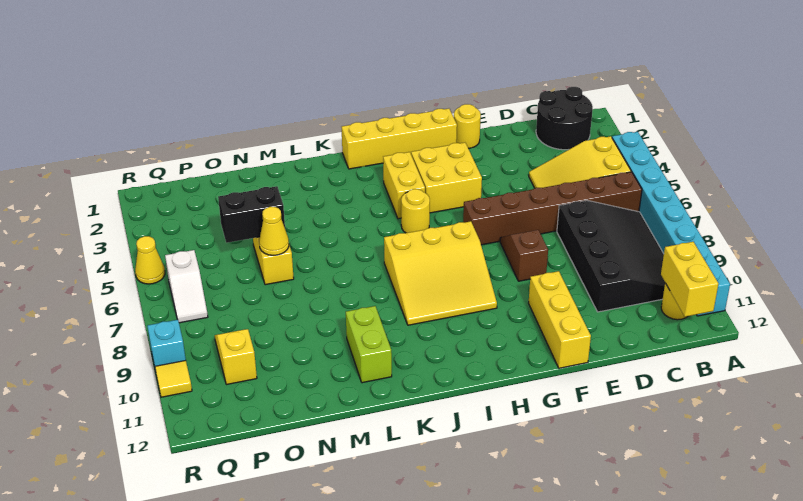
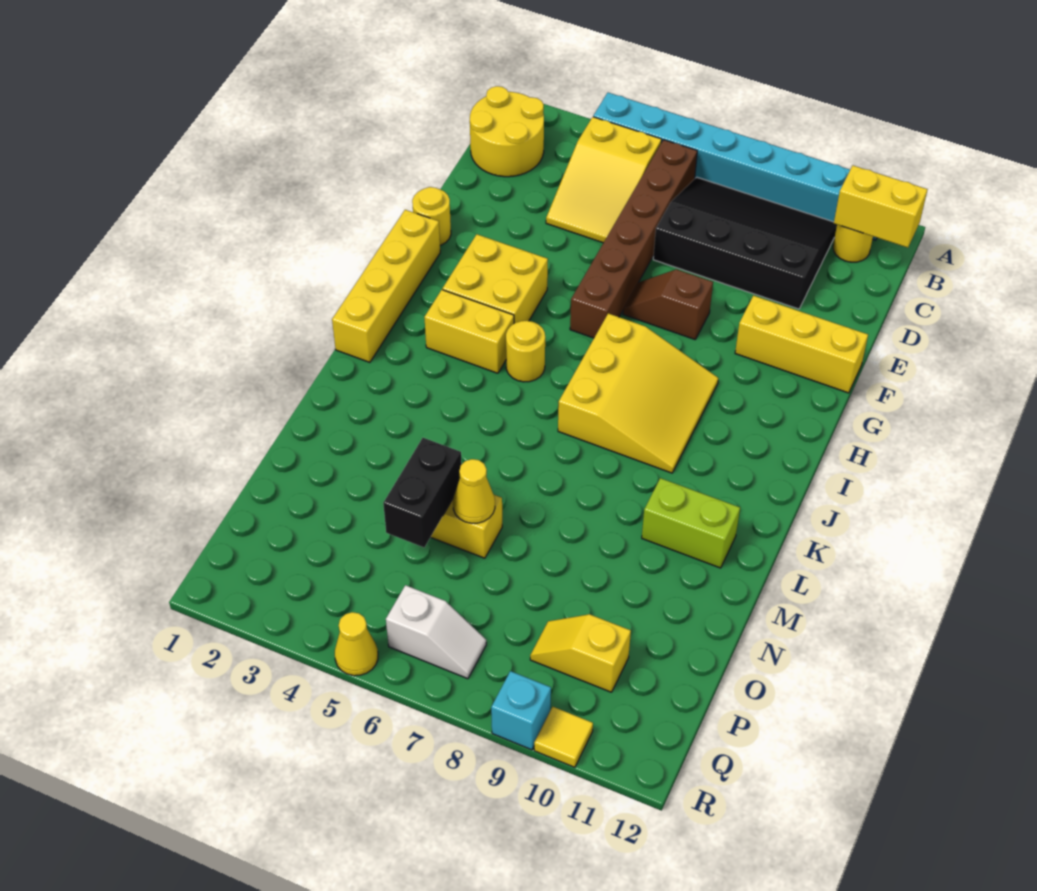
black 2x2 round brick [536,87,593,150] -> yellow 2x2 round brick [470,86,544,177]

